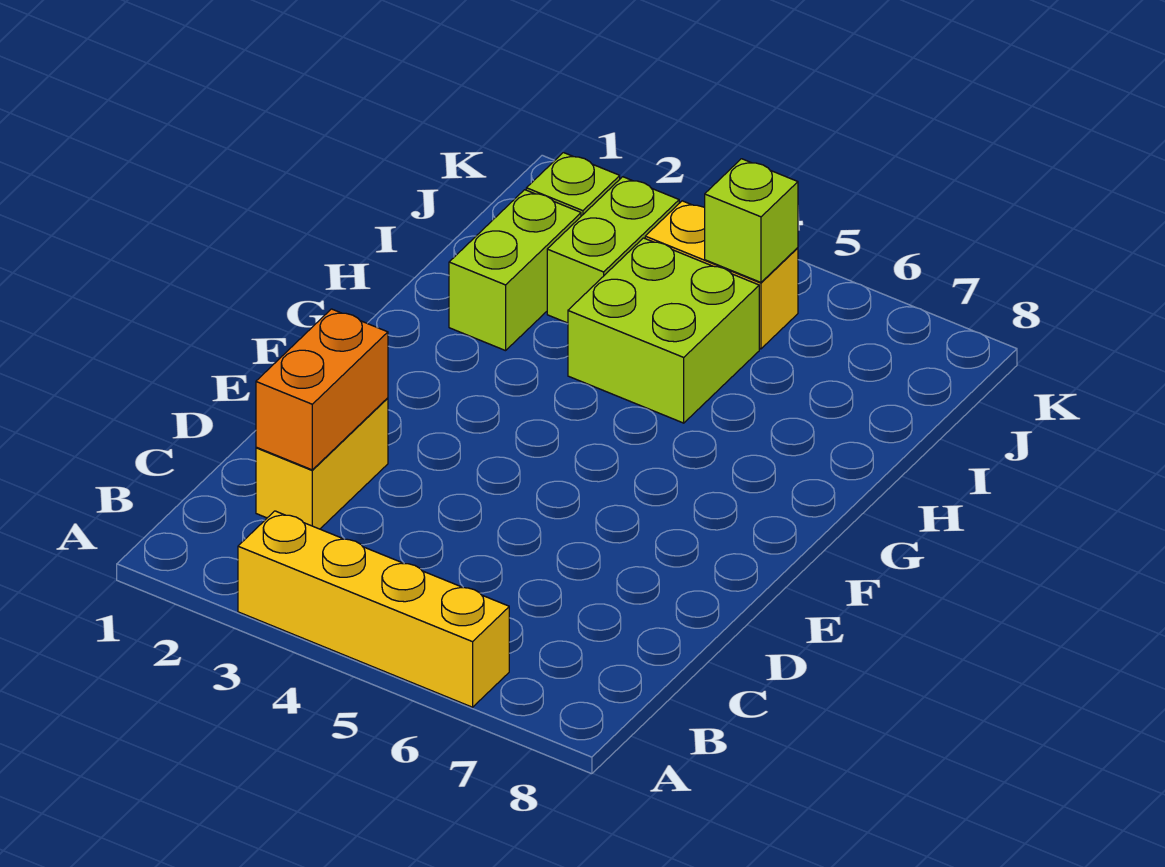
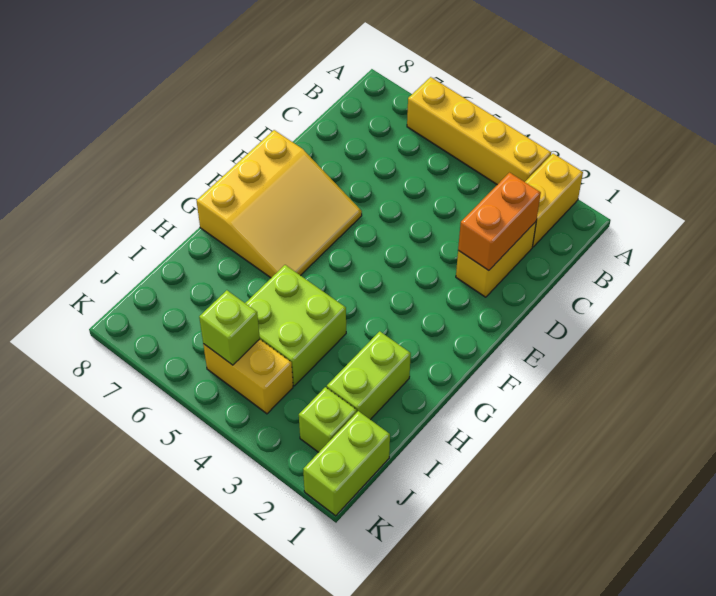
none -> yellow 1x2 brick [525,154,583,247]
none -> yellow 3x3 slope [197,130,362,278]
lime 1x2 brick [547,177,679,323] -> lime 1x2 brick moved to [303,411,390,516]

